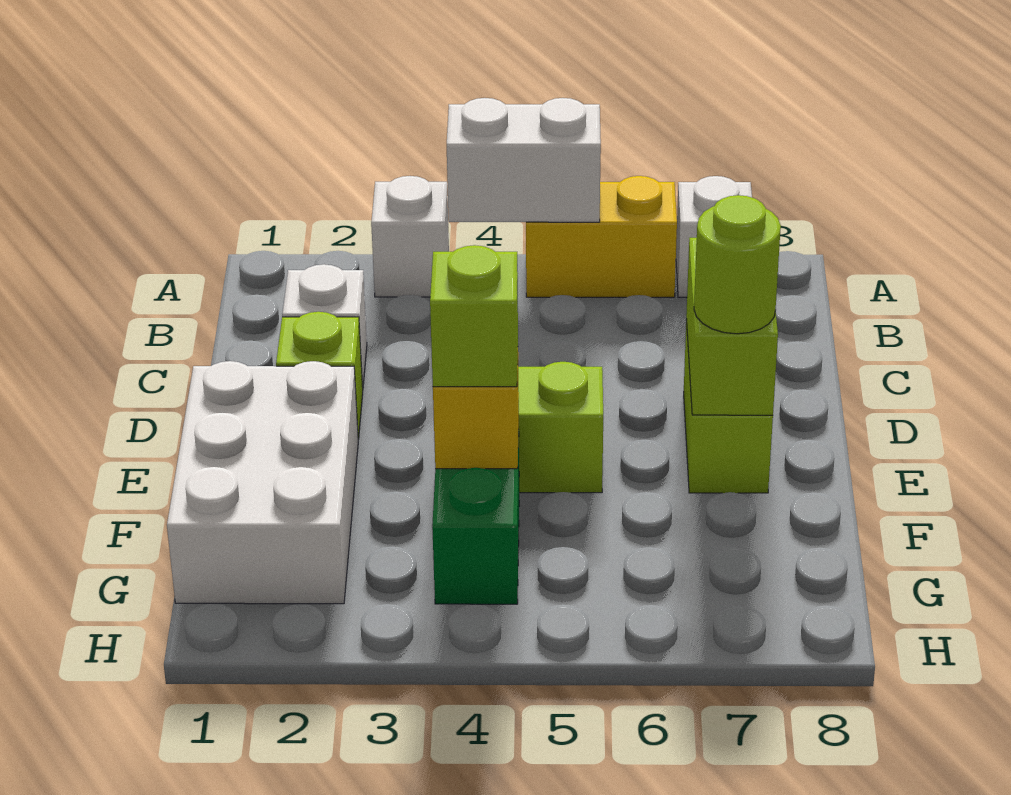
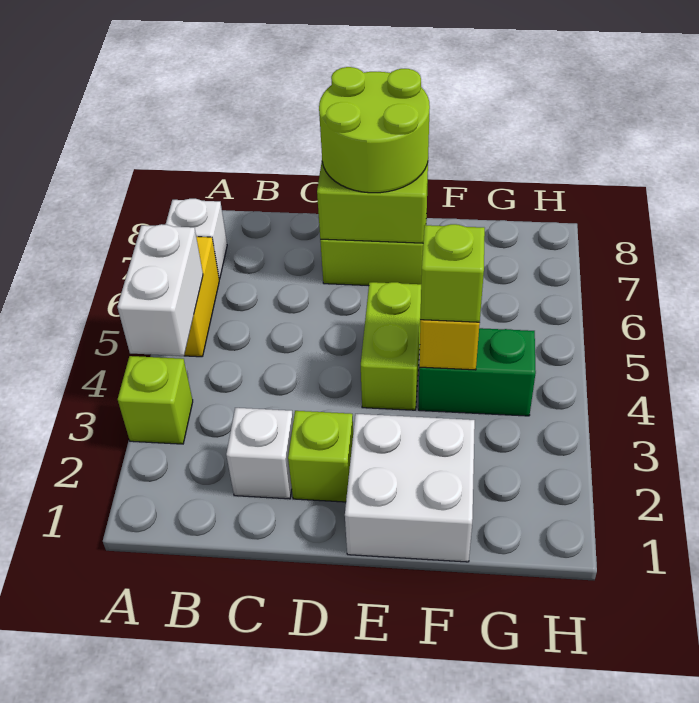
white 1x1 brick [371,176,449,297] -> lime 1x1 brick [118,356,193,444]
white 2x3 brick [167,361,358,604] -> white 2x2 brick [345,414,475,562]
lime 1x1 round brick [694,195,781,334] -> lime 2x2 round brick [319,67,430,193]

